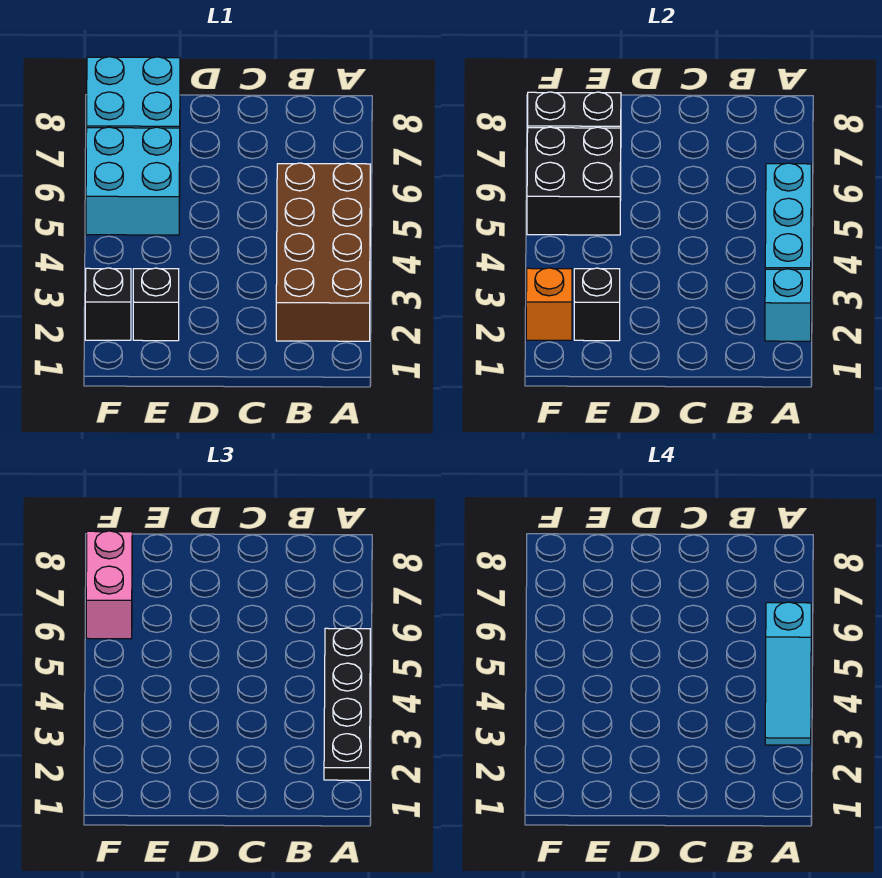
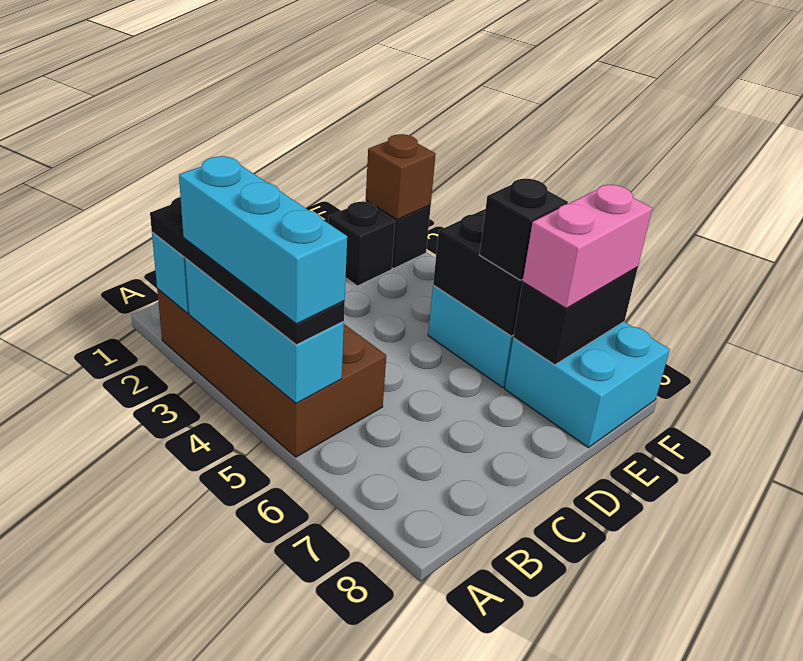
cyan 1x3 slope [765,602,811,745] -> cyan 1x3 brick [179,156,347,324]
black 1x1 brick [574,268,620,341] -> black 1x1 brick moved to [479,179,568,280]
orange 1x1 brick [526,268,572,340] -> brown 1x1 brick [366,134,436,220]
pink 1x2 brick [86,531,132,639] -> pink 1x2 brick turned to [523,185,652,308]

